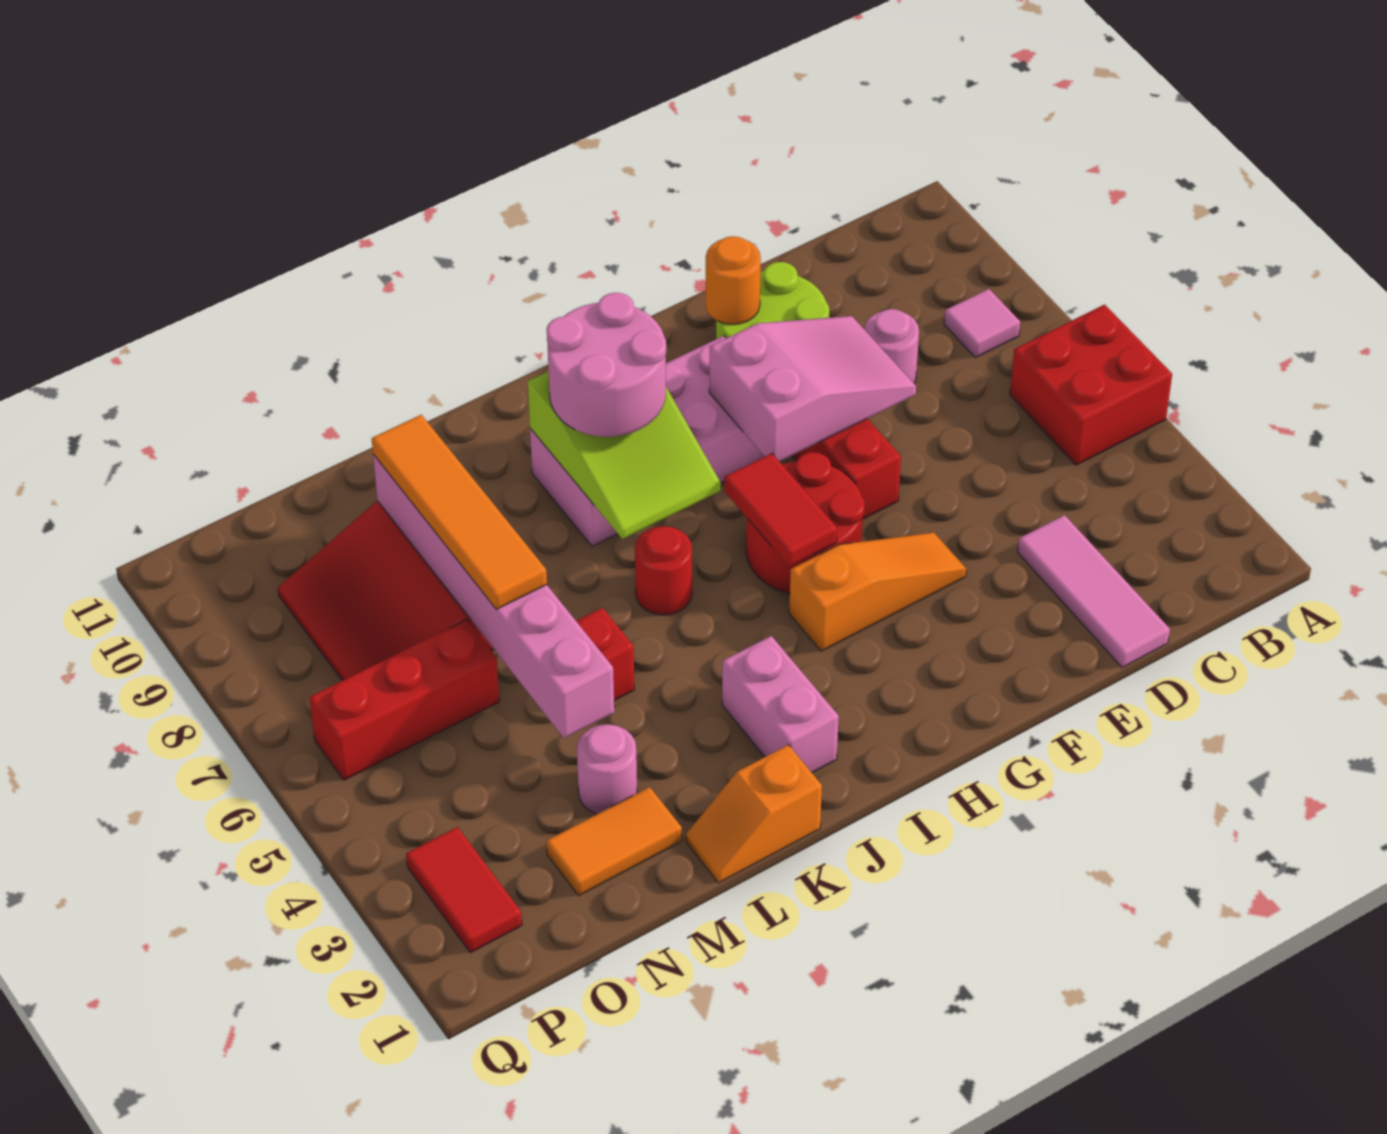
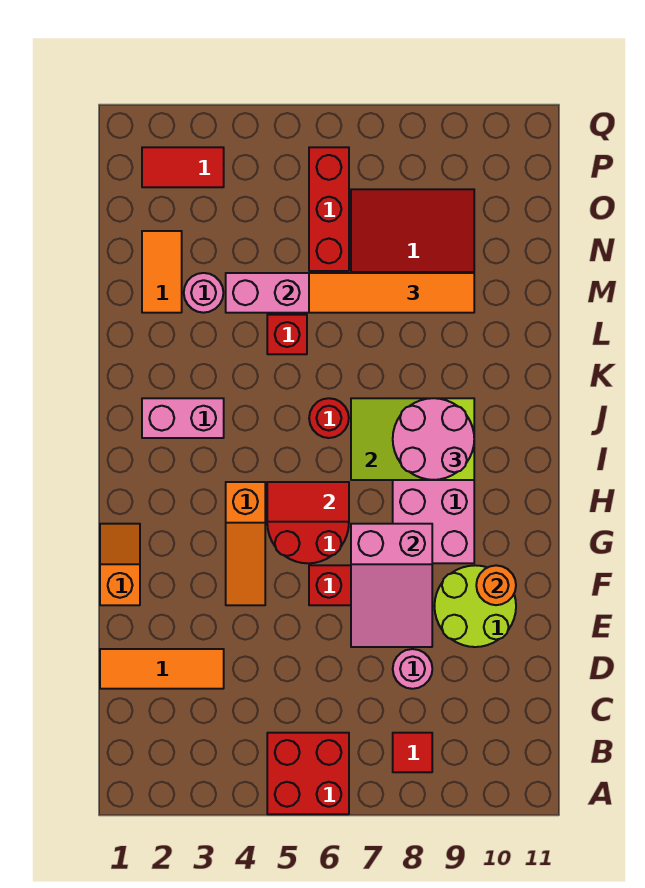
pink 1x1 tile [944,289,1020,358] -> red 1x1 tile [393,733,432,772]
pink 1x3 tile [1018,515,1170,668] -> orange 1x3 tile [100,649,224,689]
orange 1x2 slope [686,745,822,883] -> orange 1x2 slope moved to [100,524,140,605]

